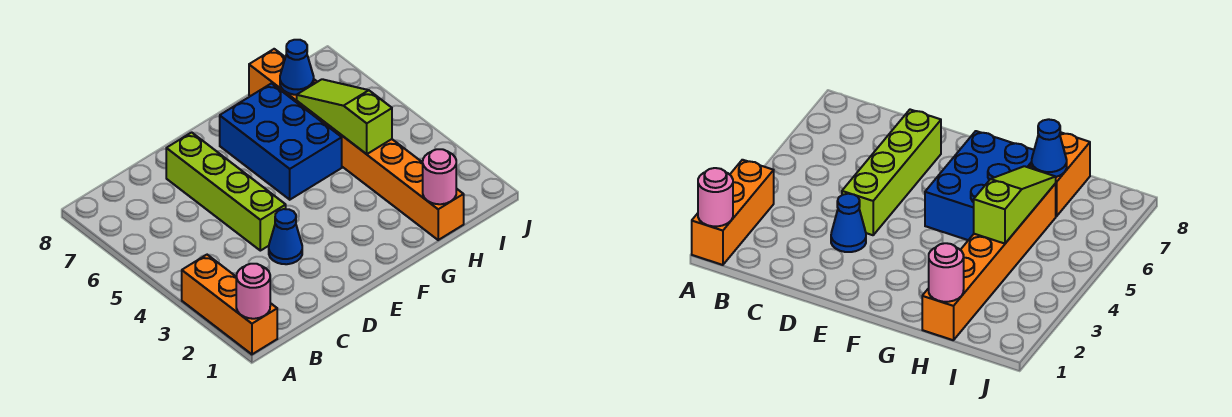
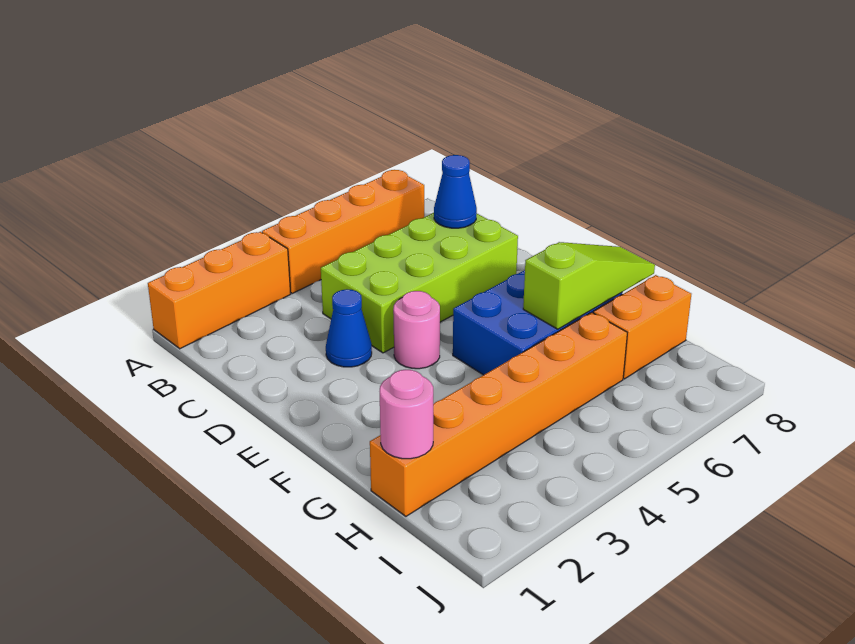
pink 1x1 round brick [236,264,270,319] -> pink 1x1 round brick moved to [393,291,440,369]
none -> orange 1x4 brick [262,170,424,293]
lime 1x4 brick [166,132,286,251] -> lime 2x4 brick [321,213,518,353]
lime 1x3 slope [297,79,392,154] -> lime 1x3 slope moved to [523,242,655,329]
blue 1x1 cone [280,40,314,95] -> blue 1x1 cone moved to [434,155,477,228]

